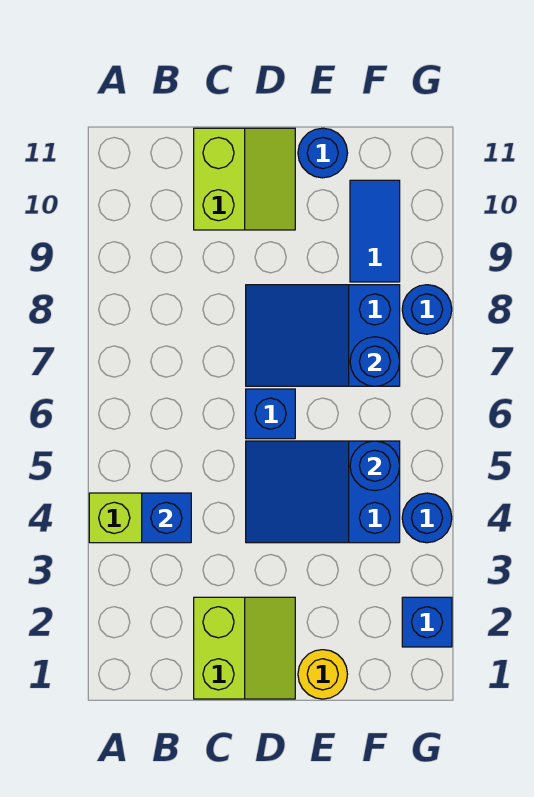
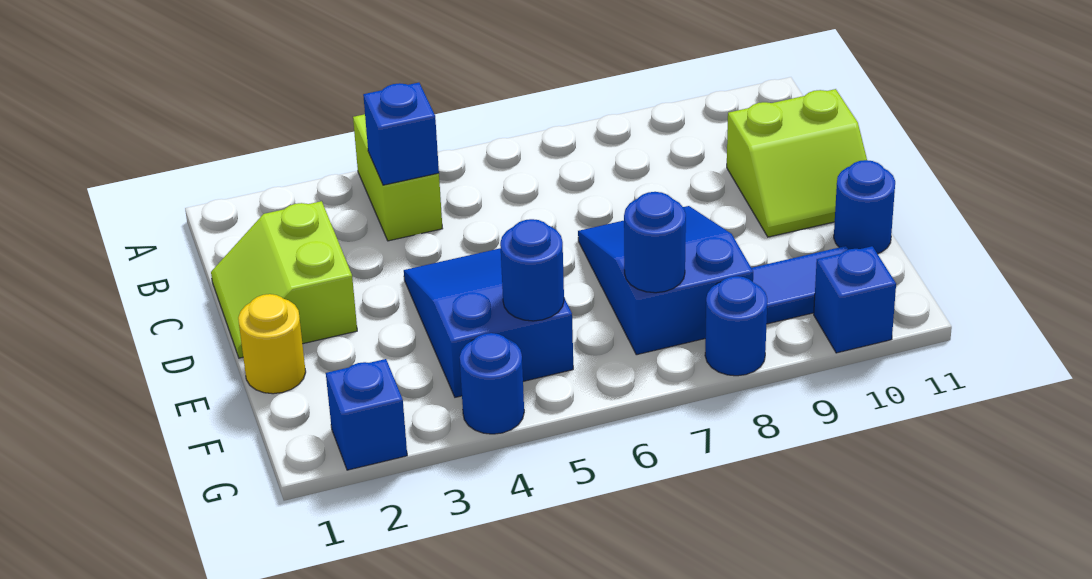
lime 2x2 slope [194,597,295,699] -> lime 2x2 slope turned to [211,201,357,358]
blue 1x1 brick [246,389,295,439] -> blue 1x1 brick moved to [814,246,896,353]

